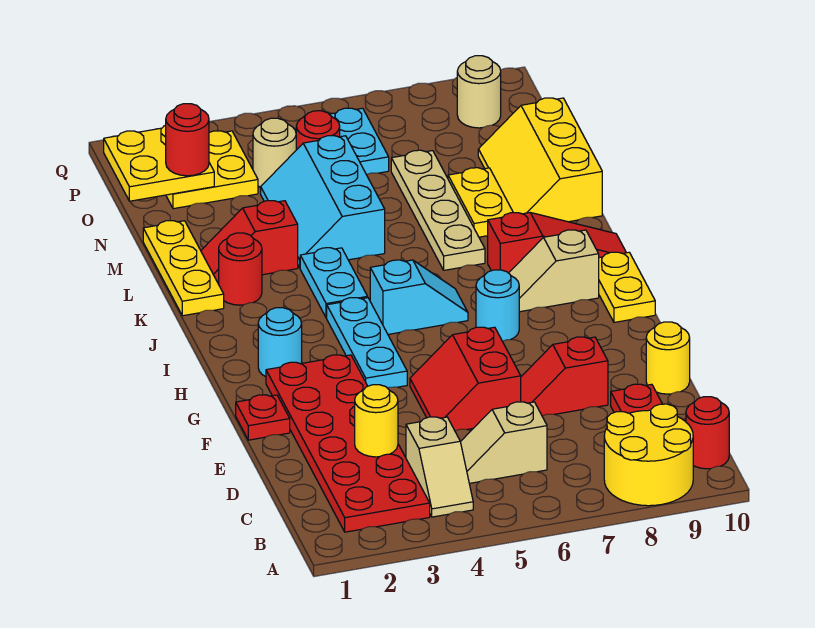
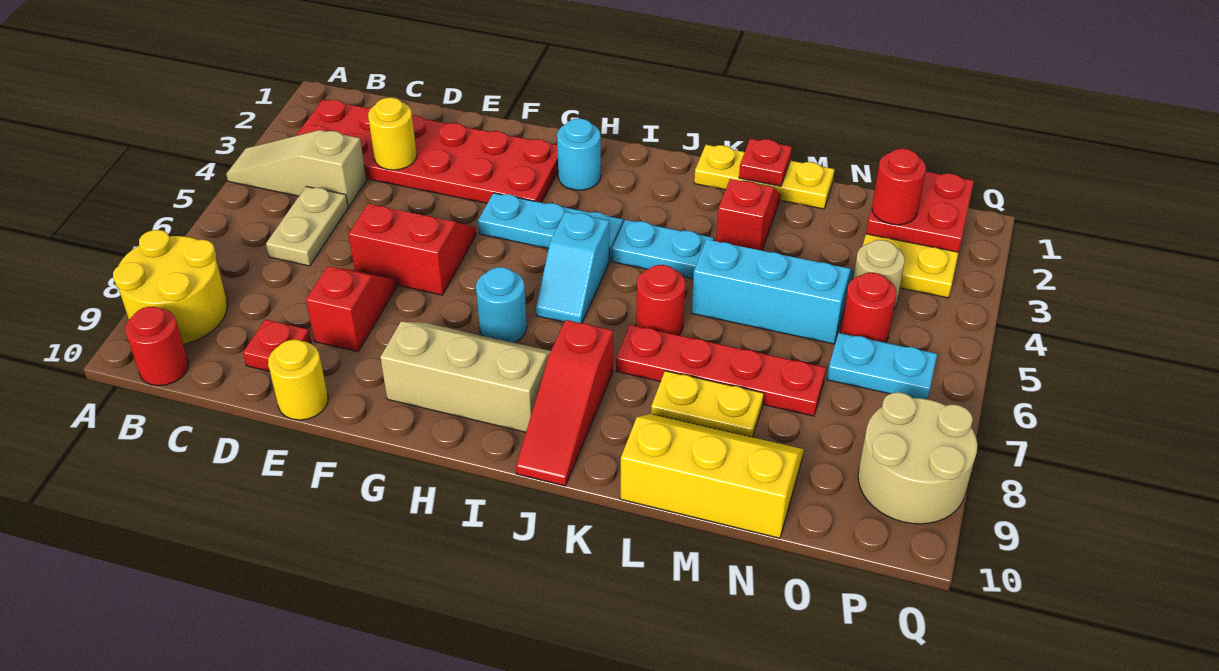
tan 1x2 slope [406,417,473,517] -> tan 1x3 slope [226,130,367,207]
tan 1x2 slope [461,402,547,483] -> tan 1x2 plate [266,186,348,266]
red 1x1 plate [236,395,290,440] -> red 1x1 plate moved to [739,139,792,186]
yellow 1x2 plate [599,252,655,322] -> none
tan 1x2 slope [509,230,599,312] -> tan 2x3 slope [380,322,551,432]
red 1x1 round brick [219,233,262,305] -> red 1x1 round brick moved to [636,265,685,335]
tan 1x4 plate [391,150,485,270] -> red 1x4 plate [616,325,826,416]
yellow 2x2 plate [104,125,214,201] -> red 2x2 plate [866,172,974,252]
tan 1x1 round brick [457,56,501,128] -> tan 2x2 round brick [858,392,977,524]

